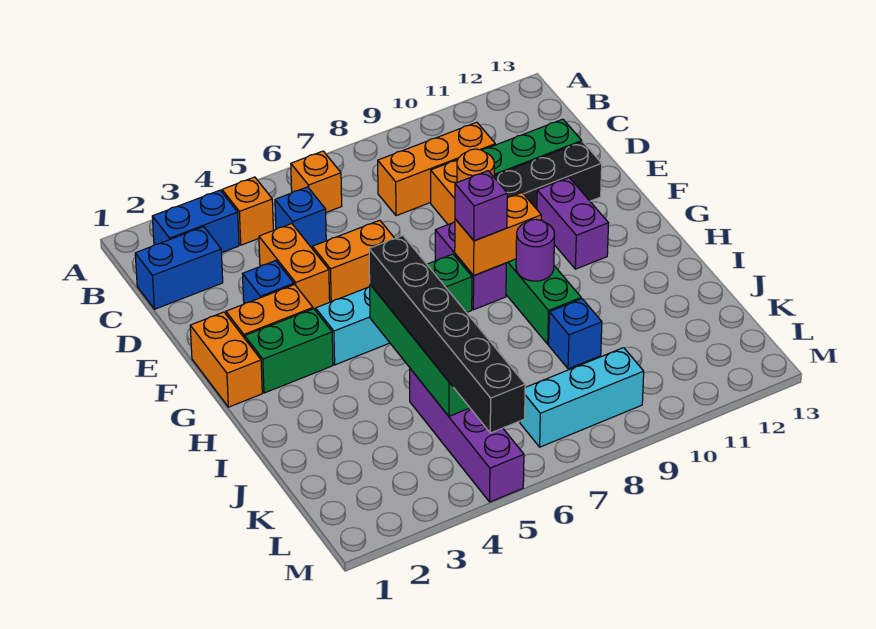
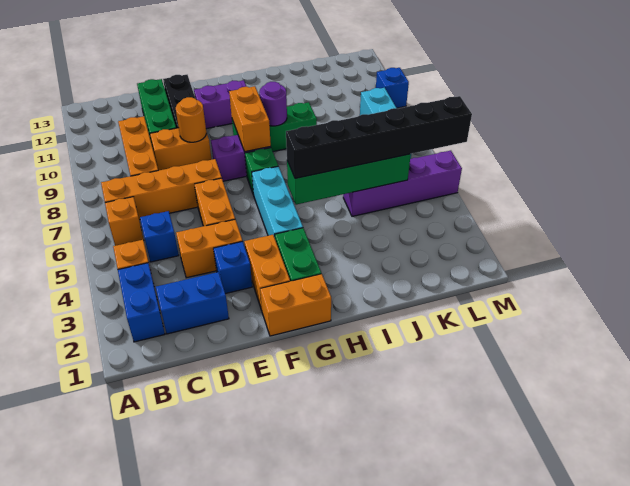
none -> orange 1x4 brick [101,159,222,220]
blue 1x2 brick [135,227,223,309] -> blue 1x2 brick turned to [156,272,229,334]
purple 1x1 brick [455,171,507,241] -> none
blue 1x1 brick [549,299,602,369] -> blue 1x1 brick moved to [376,68,409,108]

